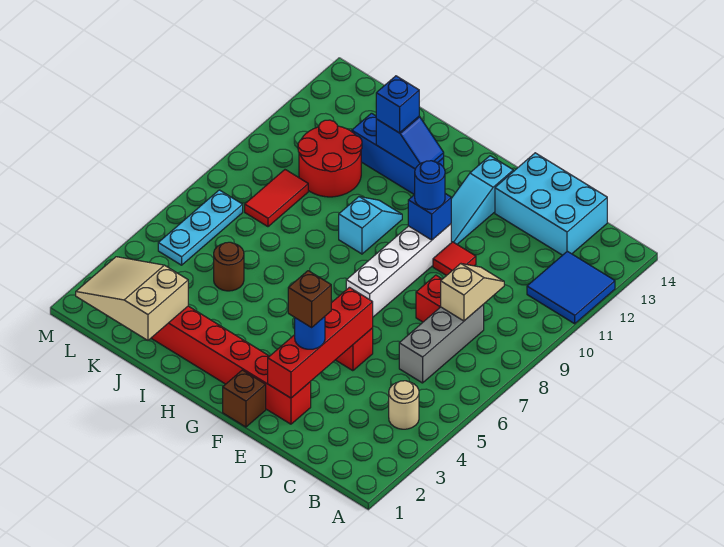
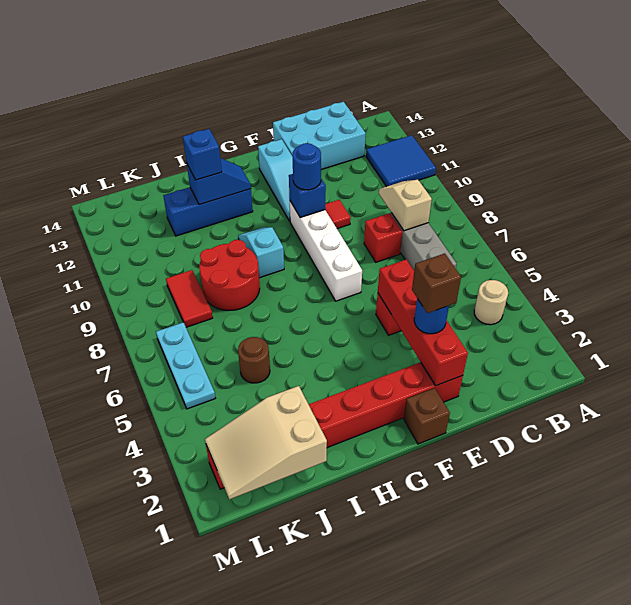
red 2x2 round brick [298,120,362,197] -> red 2x2 round brick moved to [199,240,260,310]

